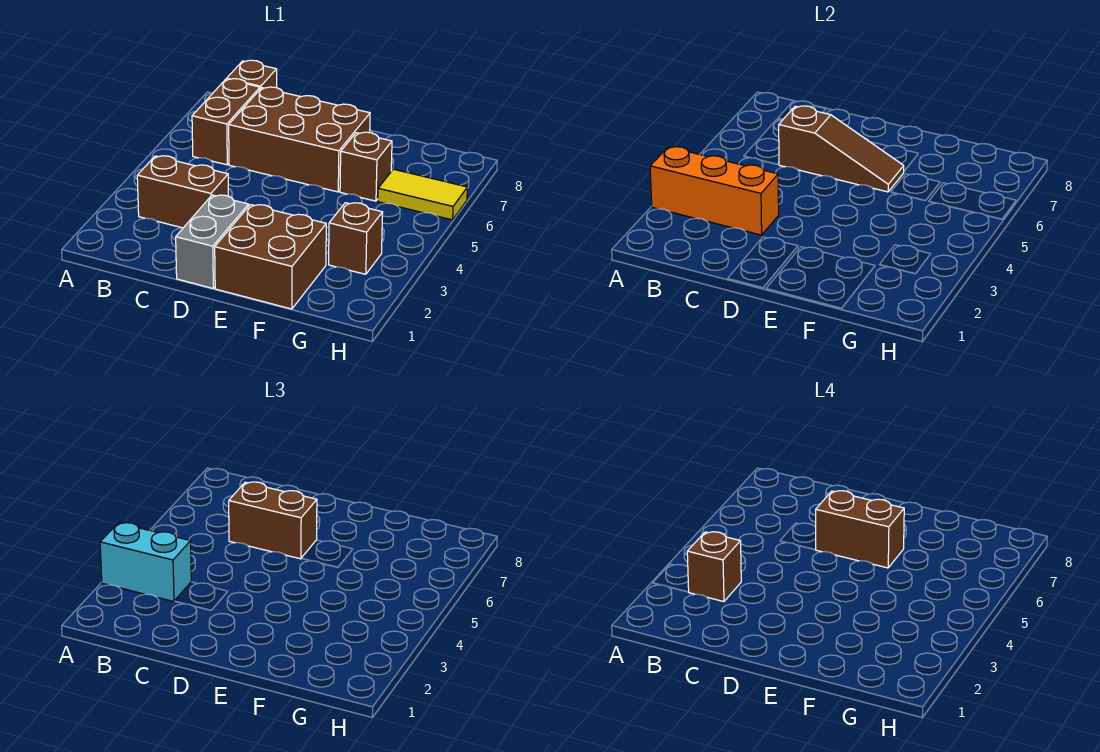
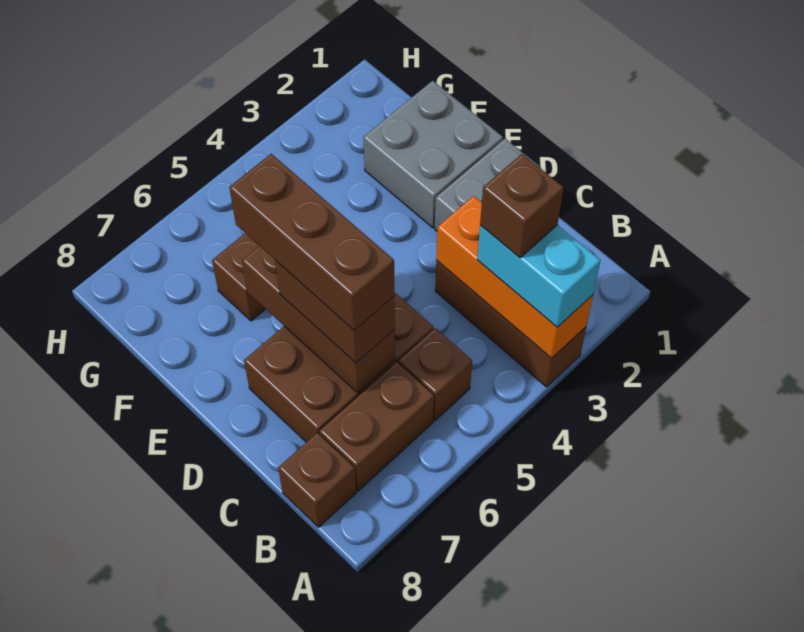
brown 1x2 brick [137,156,228,228] -> brown 1x3 brick [435,260,586,387]
brown 2x3 brick [229,87,370,192] -> brown 2x3 brick turned to [244,292,433,442]
brown 1x3 slope [779,106,904,192] -> brown 1x3 brick [242,246,395,393]
brown 1x2 brick [816,491,904,568] -> brown 1x3 brick [229,154,394,330]
brown 2x2 brick [215,205,326,309] -> grey 2x2 brick [363,81,503,228]
brown 1x1 brick [329,203,383,274] -> brown 1x1 brick moved to [399,328,472,421]
yellow 1x2 tile [378,169,467,220] -> none

